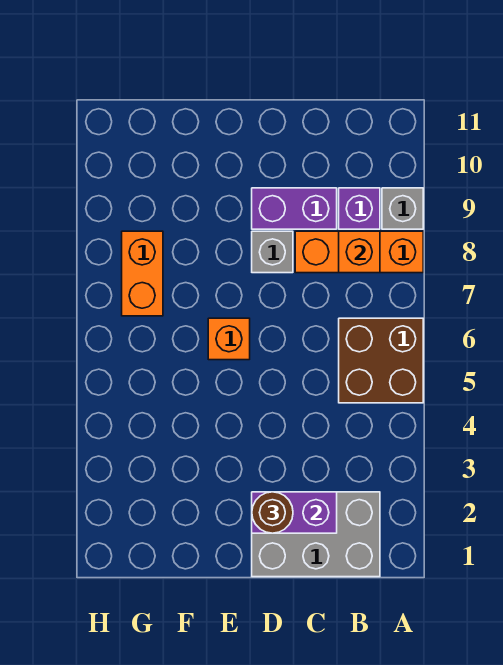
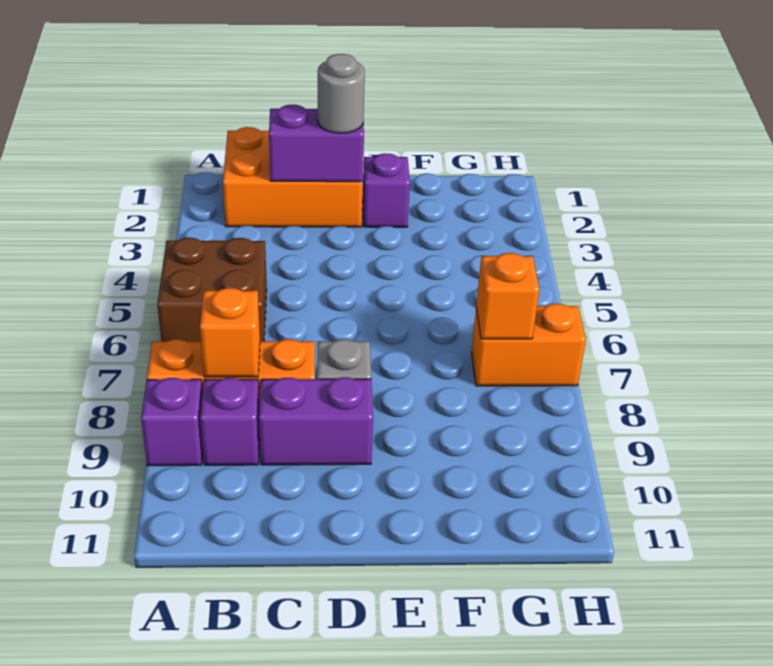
grey 1x1 brick [382,188,423,229] -> purple 1x1 brick [141,378,203,466]
grey 2x3 brick [252,492,380,577] -> orange 2x3 brick [223,127,363,227]
brown 1x1 round brick [252,492,293,533] -> grey 1x1 round brick [318,54,365,133]
none -> purple 1x1 brick [363,153,410,227]
orange 1x1 brick [208,318,250,360] -> orange 1x1 brick moved to [476,253,539,339]
orange 1x2 brick [122,231,163,316] -> orange 1x2 brick turned to [471,304,586,386]

